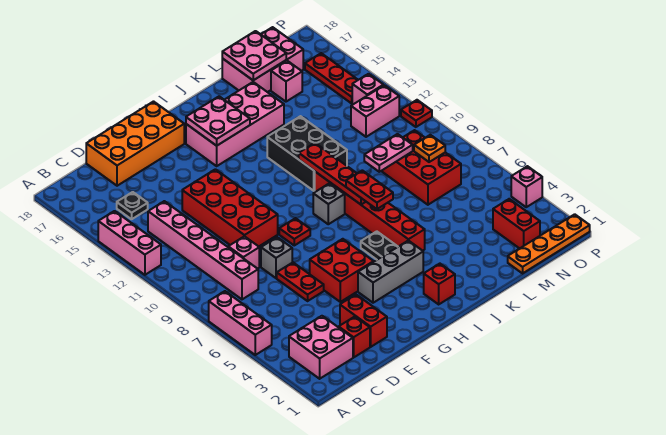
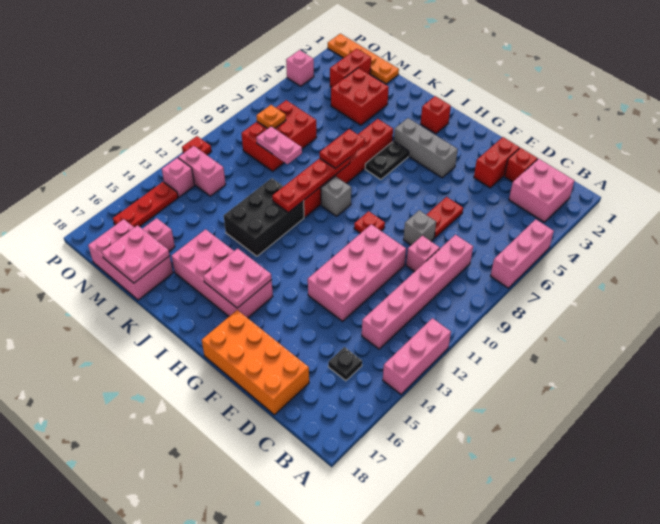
red 2x4 brick [182,169,278,246] -> pink 2x4 brick [308,224,406,321]
red 2x2 brick [310,239,374,302] -> red 2x2 brick moved to [331,68,389,125]

